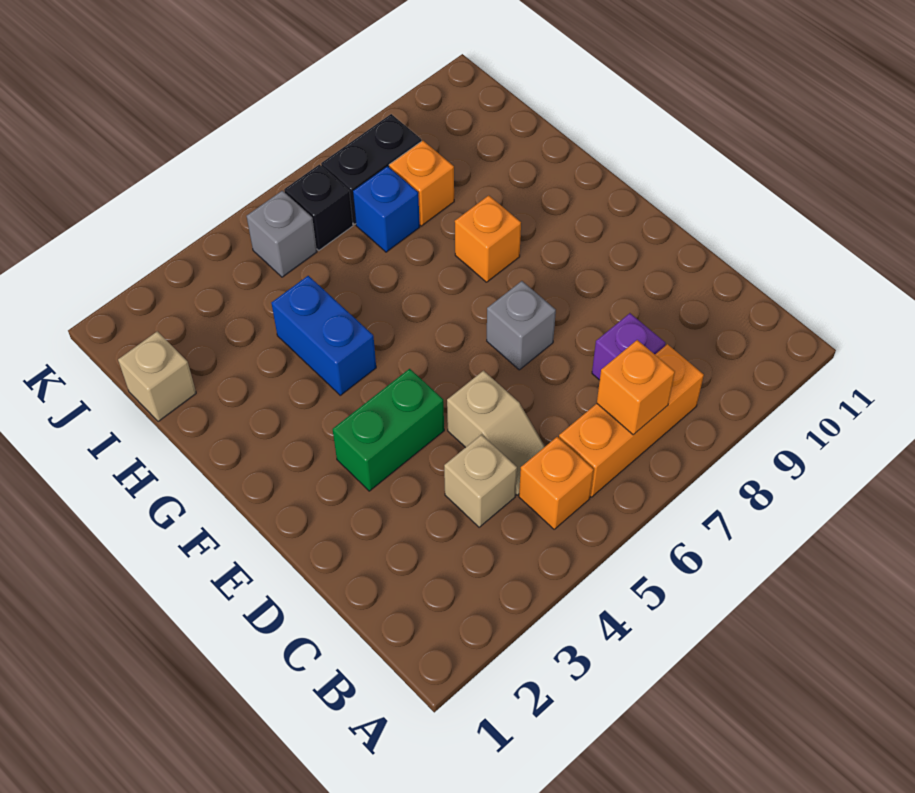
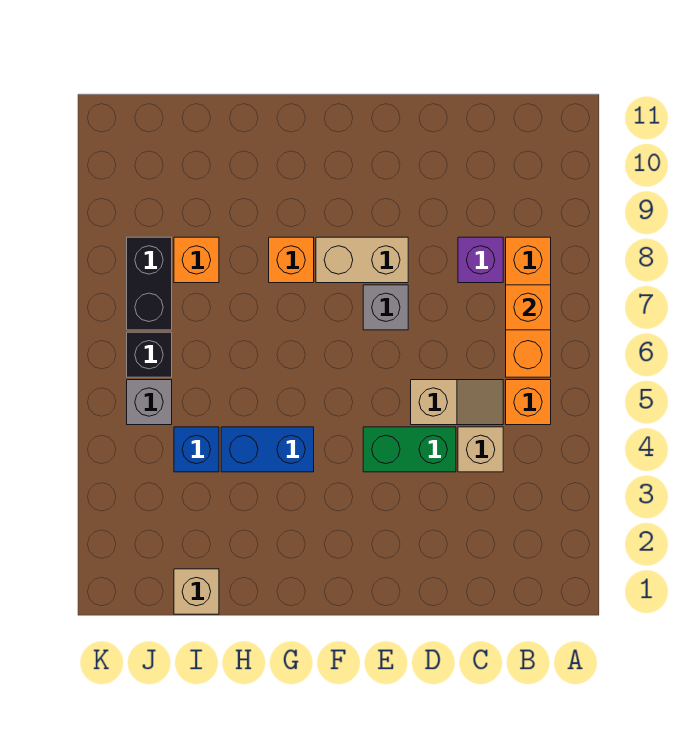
green 1x2 brick [333,369,444,491] -> green 1x2 brick turned to [363,427,456,472]
none -> tan 1x2 brick [316,237,408,283]
blue 1x1 brick [353,166,420,252] -> blue 1x1 brick moved to [174,427,219,472]

